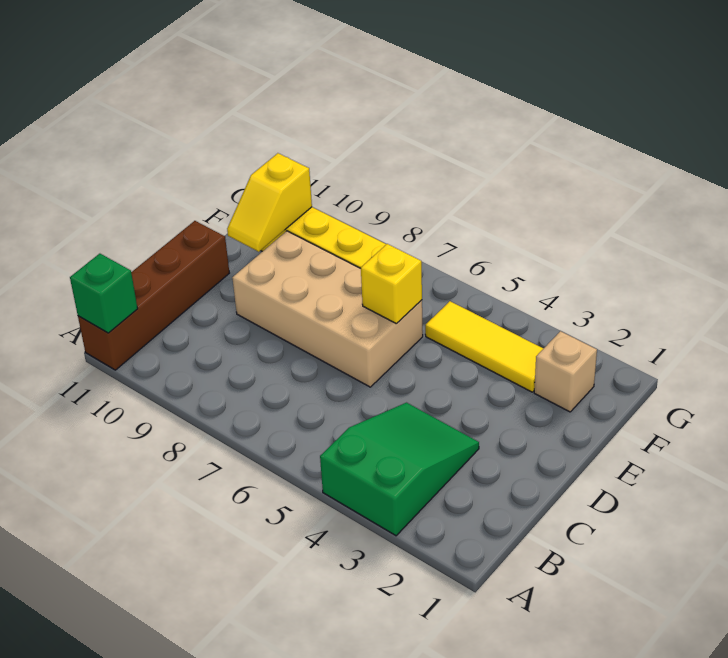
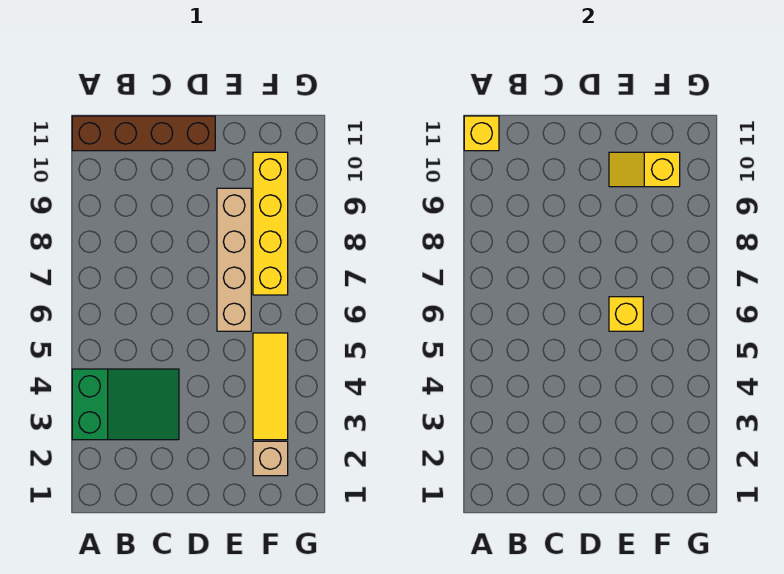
green 1x1 brick [70,254,138,333] -> yellow 1x1 brick [464,116,499,151]
tan 2x4 brick [232,231,423,387] -> tan 1x4 brick [217,188,251,331]

